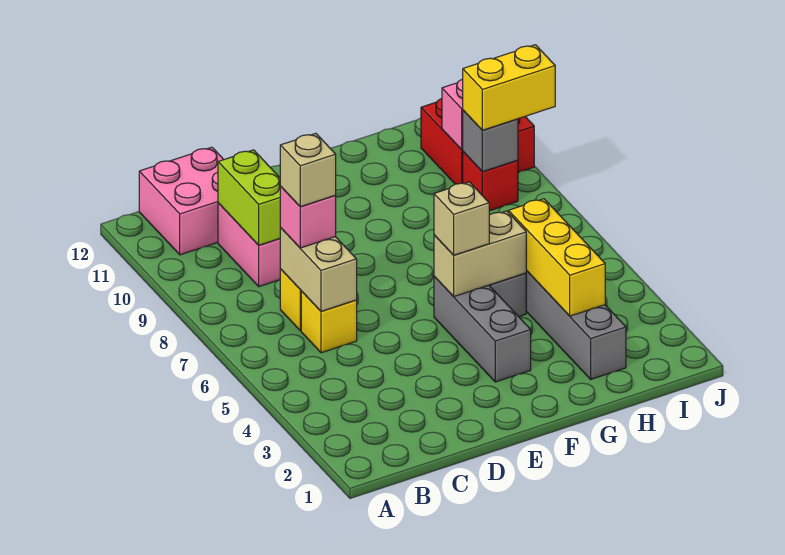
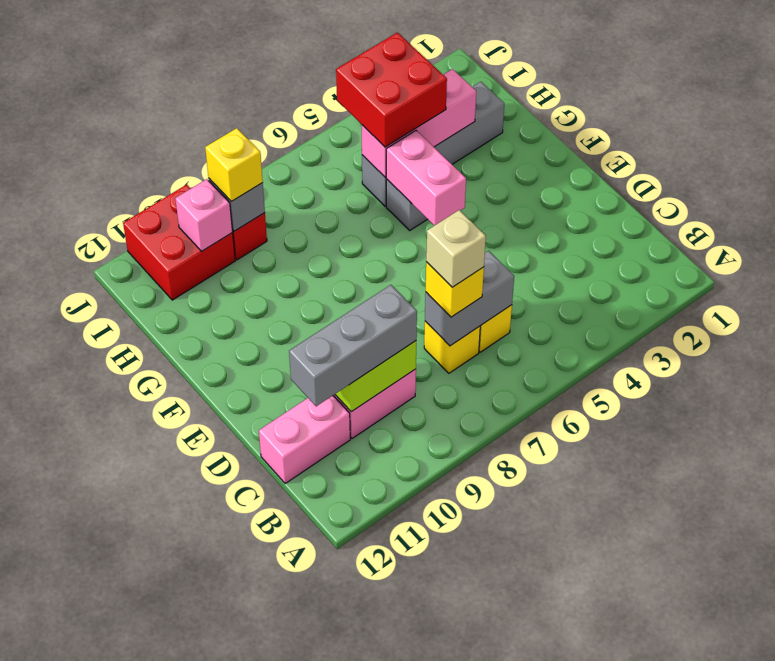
pink 2x2 brick [139,147,224,255] -> pink 1x2 brick [259,396,350,484]
tan 1x2 brick [280,228,357,311] -> grey 1x2 brick [425,251,514,346]
pink 1x1 brick [280,187,336,248] -> yellow 1x1 brick [426,262,484,317]
grey 1x3 brick [434,276,531,382] -> grey 1x3 brick moved to [289,285,417,406]
tan 1x2 brick [434,211,526,297] -> pink 1x2 brick [386,131,466,226]
tan 1x1 brick [434,182,489,255] -> none
yellow 1x3 brick [508,199,605,316] -> pink 1x3 brick [362,69,476,177]
none -> red 2x2 brick [336,33,447,147]
yellow 1x2 brick [463,45,555,130] -> yellow 1x1 brick [205,128,263,201]

